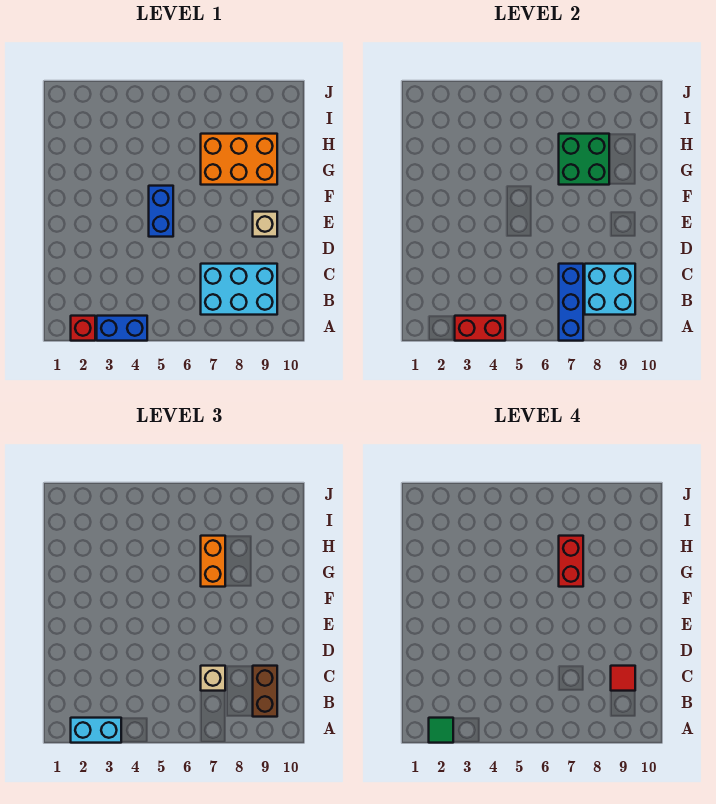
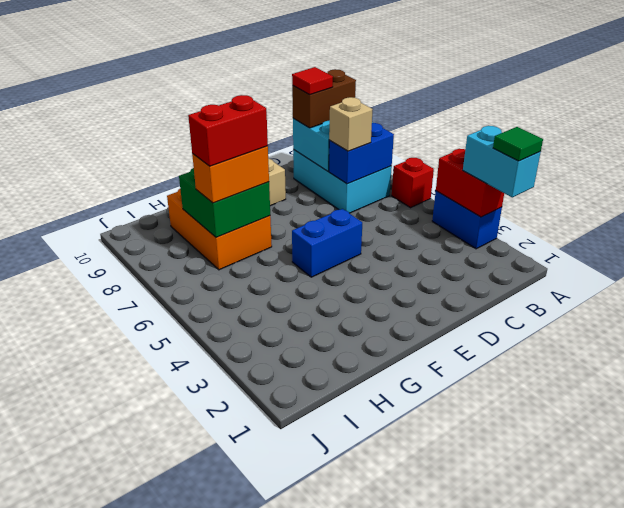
red 1x1 brick [71,316,95,341] -> red 1x1 brick moved to [392,158,434,208]
blue 1x3 brick [559,264,583,341] -> blue 1x2 brick [329,123,394,184]

